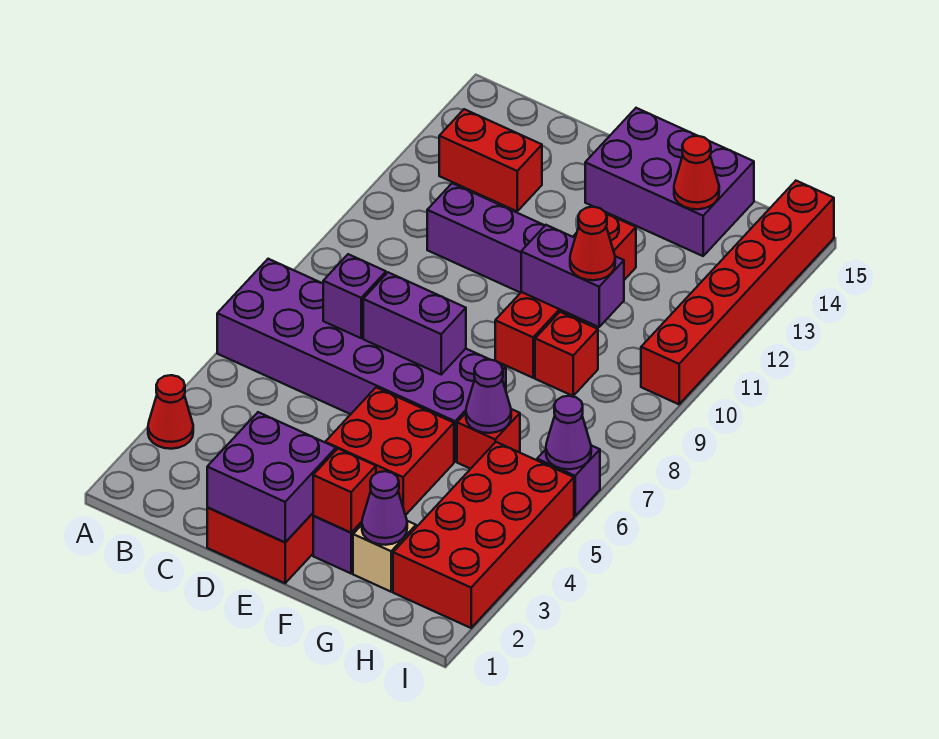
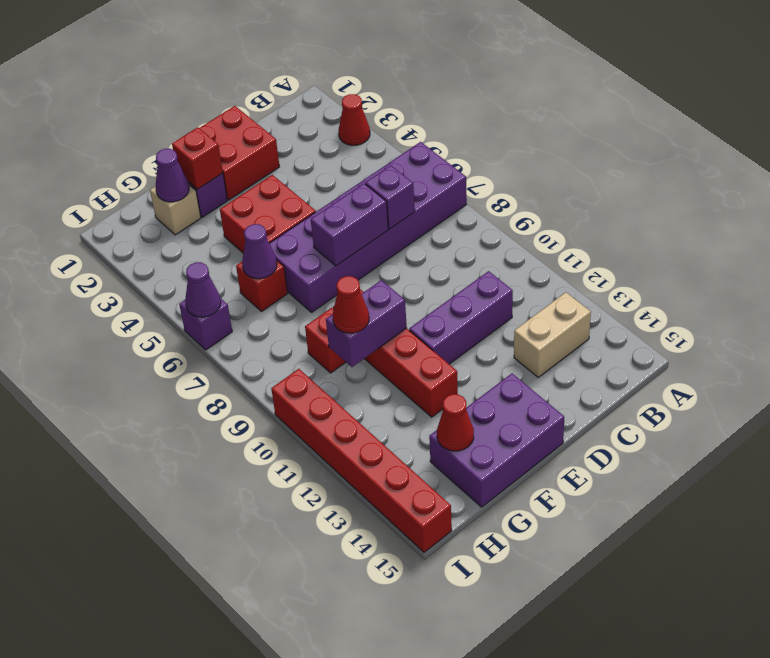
red 1x2 brick [439,109,542,211] -> tan 1x2 brick [514,292,591,377]
purple 2x2 brick [207,412,336,542] -> none
red 2x4 brick [393,442,574,628] -> none

